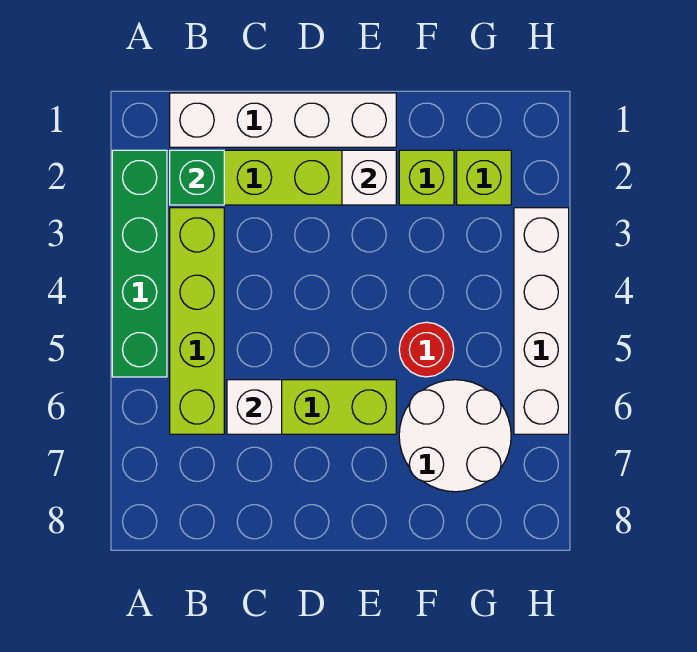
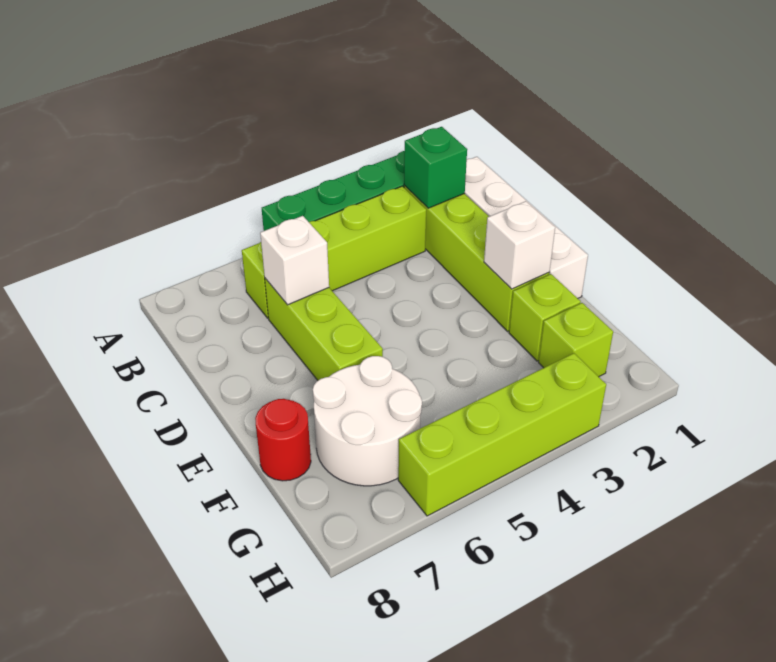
red 1x1 round brick [399,322,454,377] -> red 1x1 round brick moved to [255,399,311,481]
white 1x4 brick [514,208,569,434] -> lime 1x4 brick [398,353,606,516]

